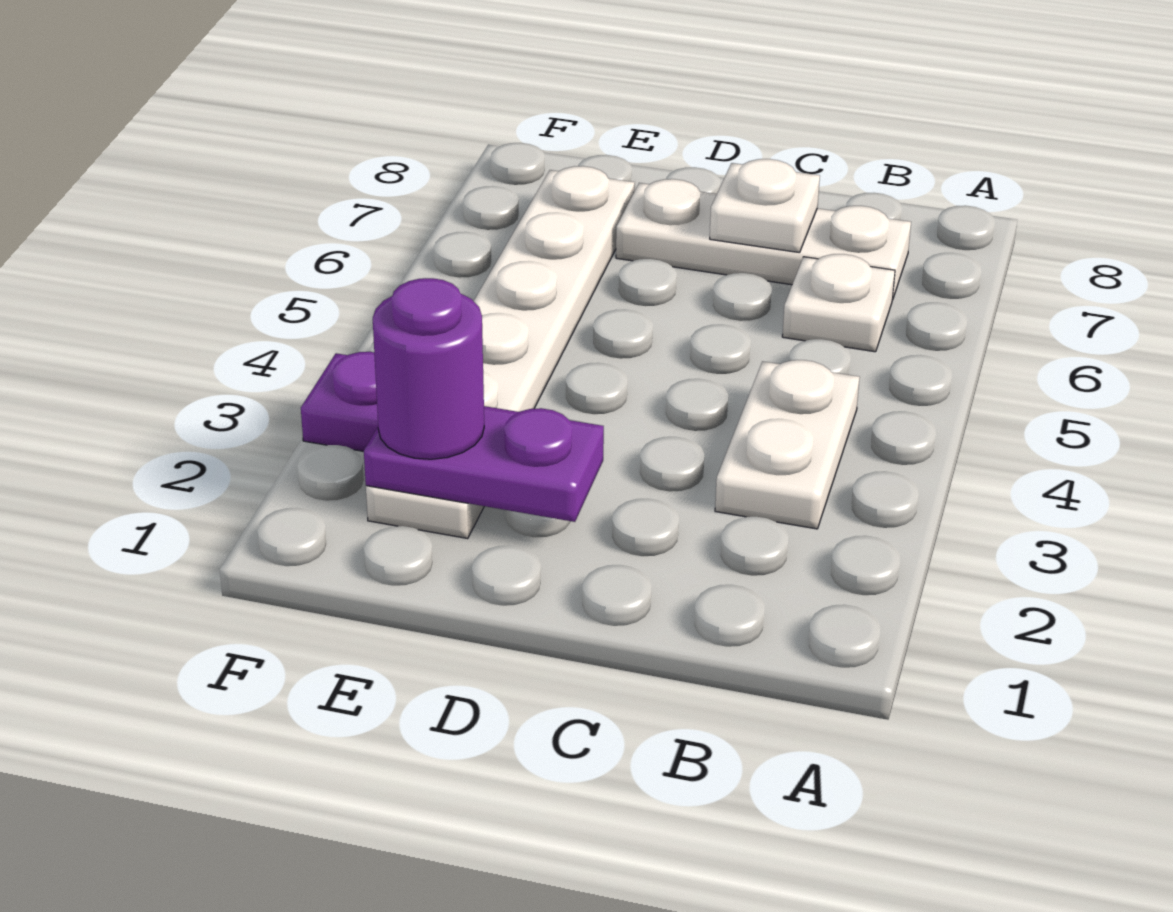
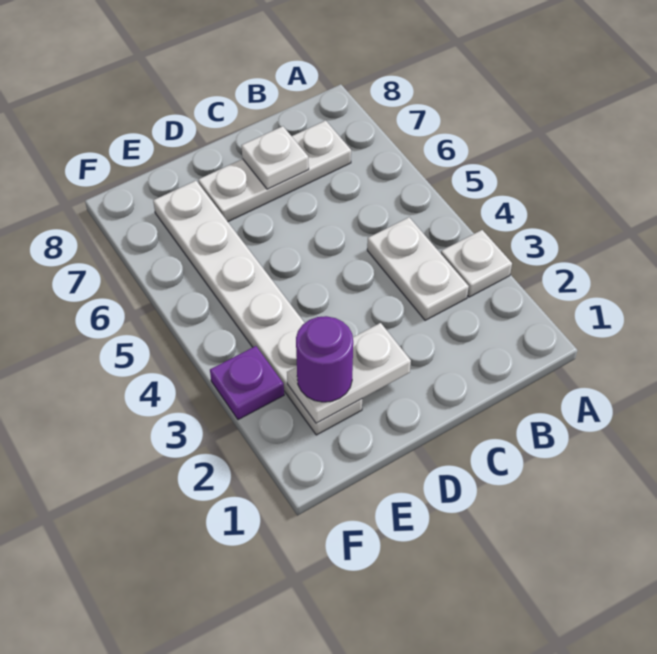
white 1x1 plate [782,254,895,352] -> white 1x1 plate moved to [441,230,512,297]
purple 1x2 plate [364,406,604,522] -> white 1x2 plate [287,323,411,423]

